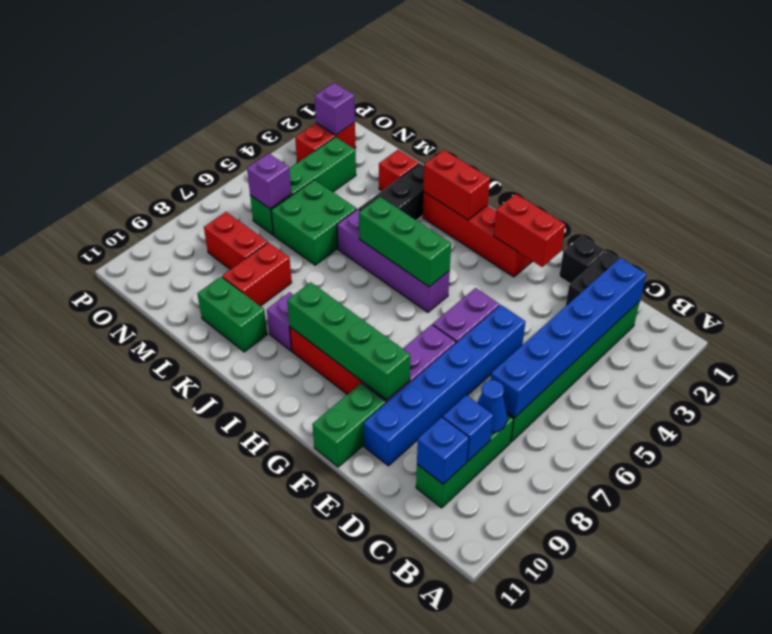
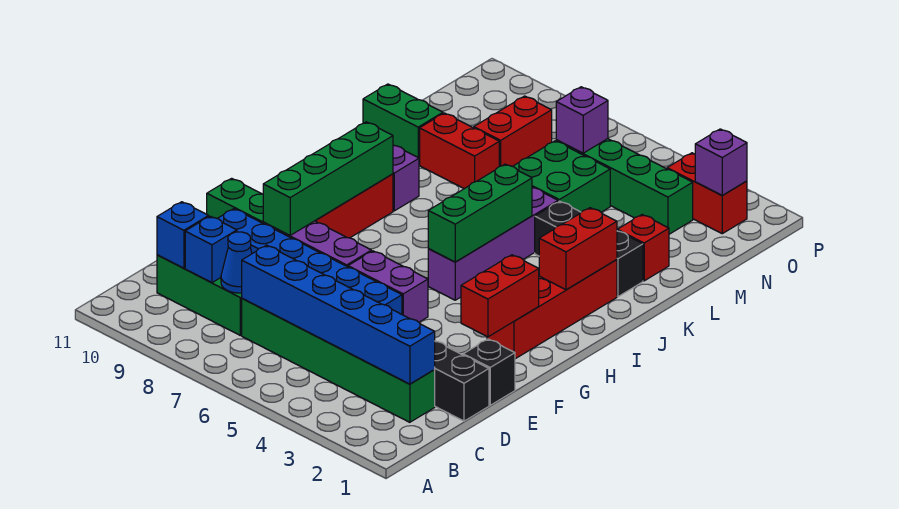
green 1x2 brick [197,277,267,352] -> green 1x2 brick turned to [363,84,443,164]

